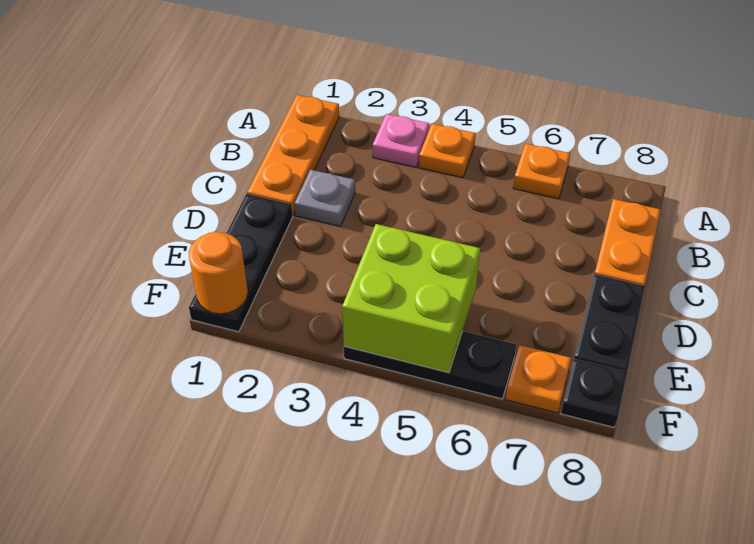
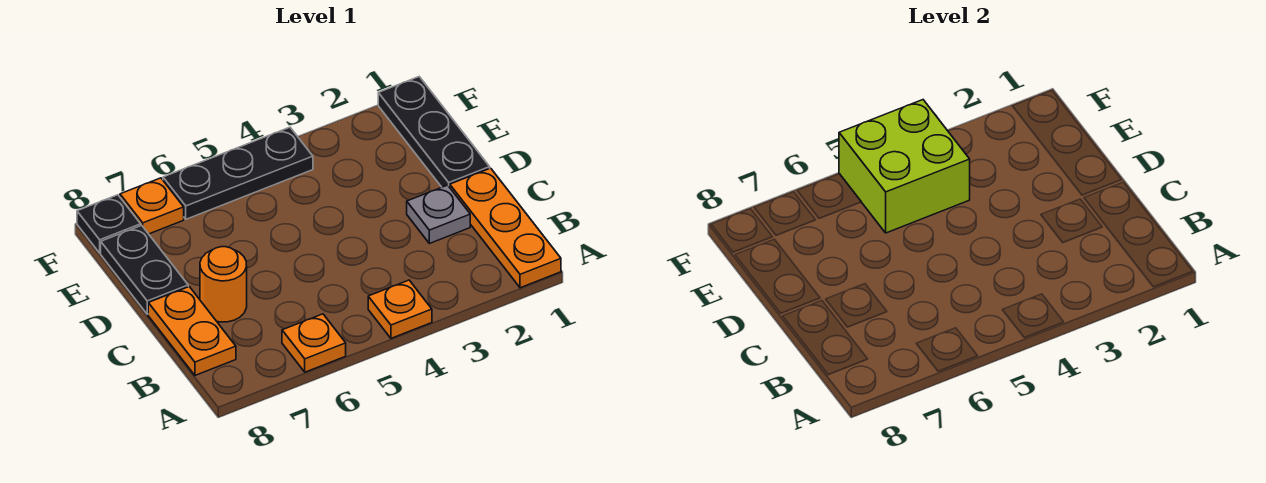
pink 1x1 plate [373,114,429,167] -> none
orange 1x1 round brick [189,232,248,314] -> orange 1x1 round brick moved to [200,247,247,322]

